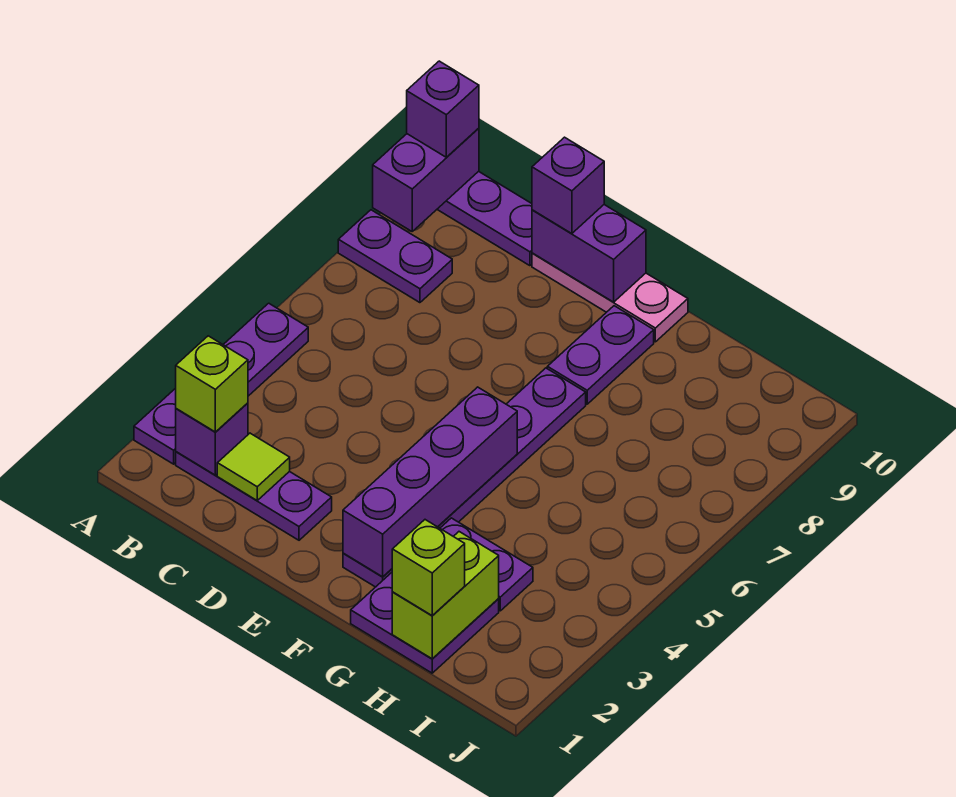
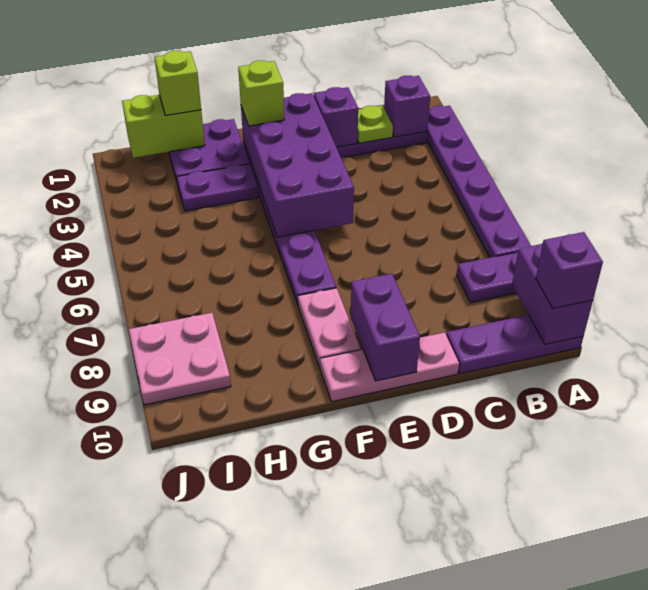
purple 1x4 plate [134,303,308,464] -> purple 1x6 plate [427,106,531,258]
lime 1x1 brick [176,336,248,432] -> lime 1x1 brick moved to [238,61,284,126]
lime 1x1 tile [217,433,290,500] -> lime 1x1 plate [357,105,393,143]
purple 1x2 brick [532,205,646,302] -> purple 1x2 brick turned to [351,274,420,381]
purple 1x1 brick [532,137,604,234] -> purple 1x1 brick moved to [314,87,358,147]
purple 1x4 brick [343,387,517,577] -> purple 2x4 brick [241,93,354,237]
purple 1x2 plate [547,306,654,404] -> pink 1x2 plate [298,288,360,367]
lime 1x2 brick [392,532,499,659] -> lime 1x2 brick turned to [122,95,205,158]
none -> pink 2x2 plate [129,313,231,405]

